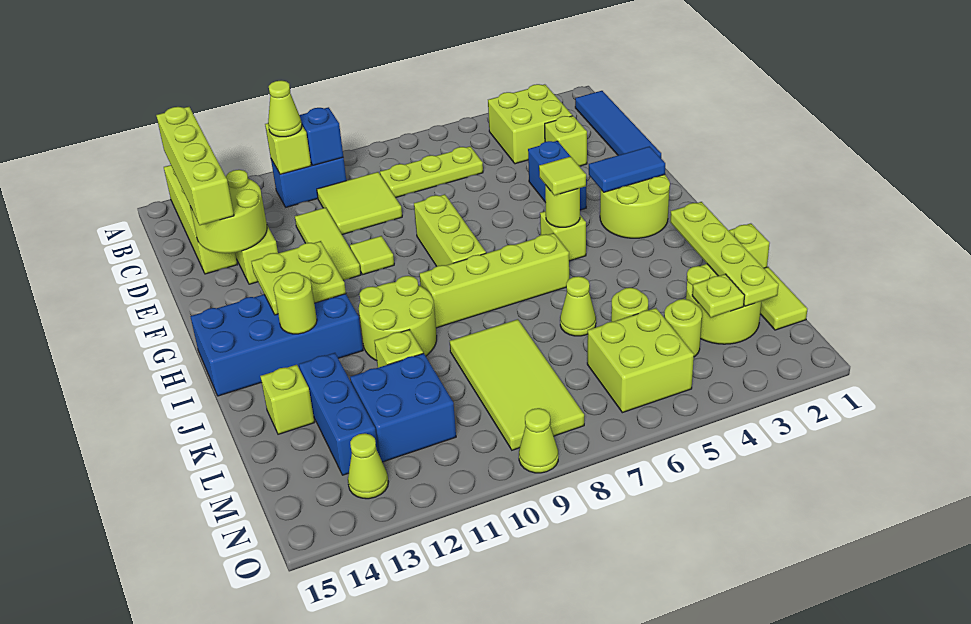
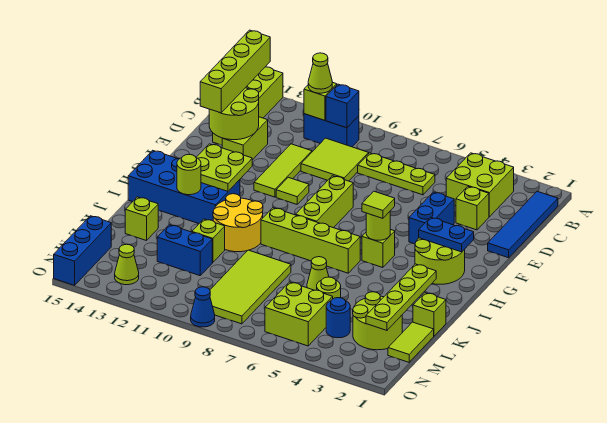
blue 1x2 tile [589,146,665,192] -> blue 1x2 plate [419,217,474,252]
lime 2x2 round brick [359,276,437,361] -> yellow 2x2 round brick [213,194,263,252]
blue 1x3 brick [299,353,378,475] -> blue 1x3 brick moved to [54,216,111,285]
blue 2x2 brick [350,353,456,462] -> blue 1x2 brick [157,225,212,276]
lime 1x1 plate [692,274,745,317] -> none
lime 1x1 round brick [664,299,702,357] -> blue 1x1 round brick [326,298,350,338]
lime 1x1 cone [519,408,558,473] -> blue 1x1 cone [191,287,215,327]

